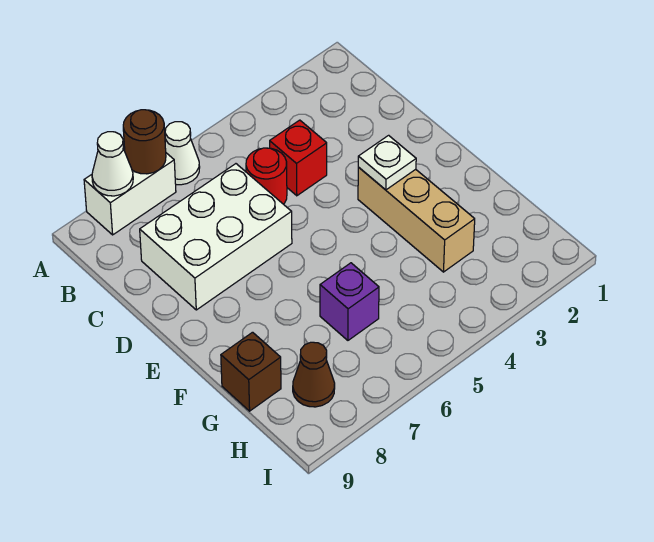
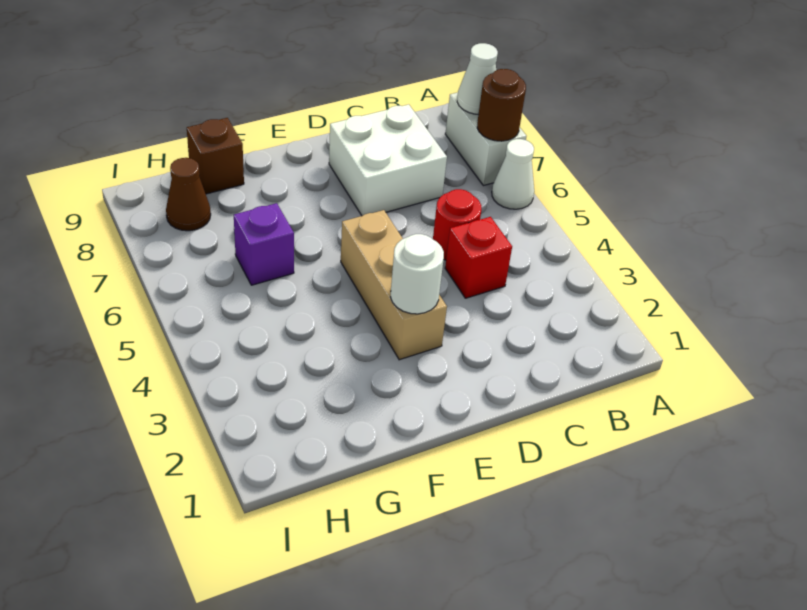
white 2x3 brick [140,164,292,310] -> white 2x2 brick [329,104,447,216]
tan 1x3 brick [358,167,475,272] -> tan 1x3 brick turned to [341,210,447,360]
white 1x1 plate [358,135,416,190] -> white 1x1 round brick [391,234,444,314]

